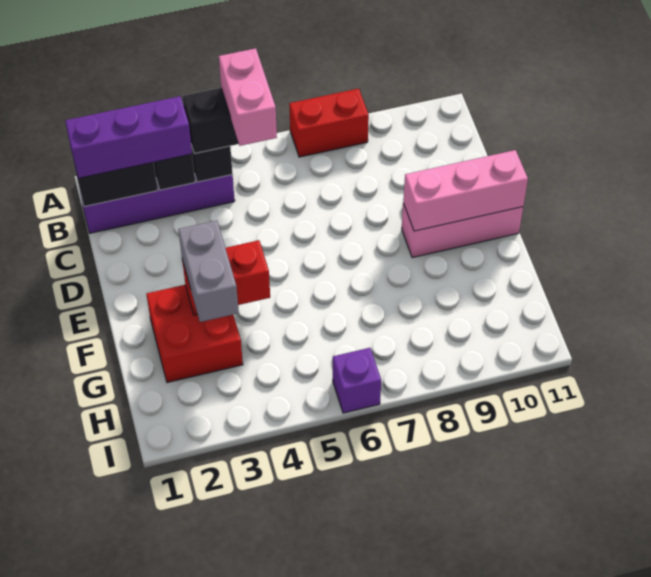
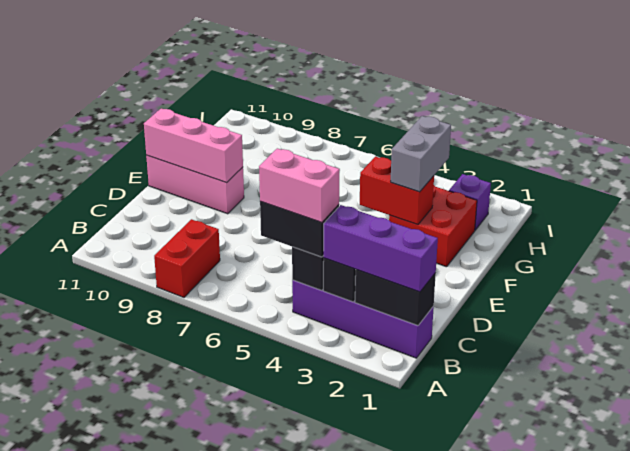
red 1x2 brick [289,89,369,157] -> red 1x2 brick turned to [154,219,220,297]
pink 1x2 brick [219,48,277,146] -> pink 1x2 brick turned to [259,148,340,223]
purple 1x1 brick [333,348,381,413] -> purple 1x1 brick moved to [449,174,491,230]

